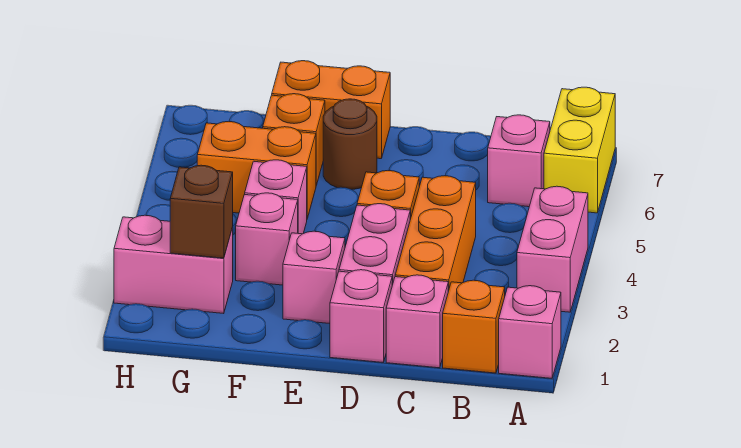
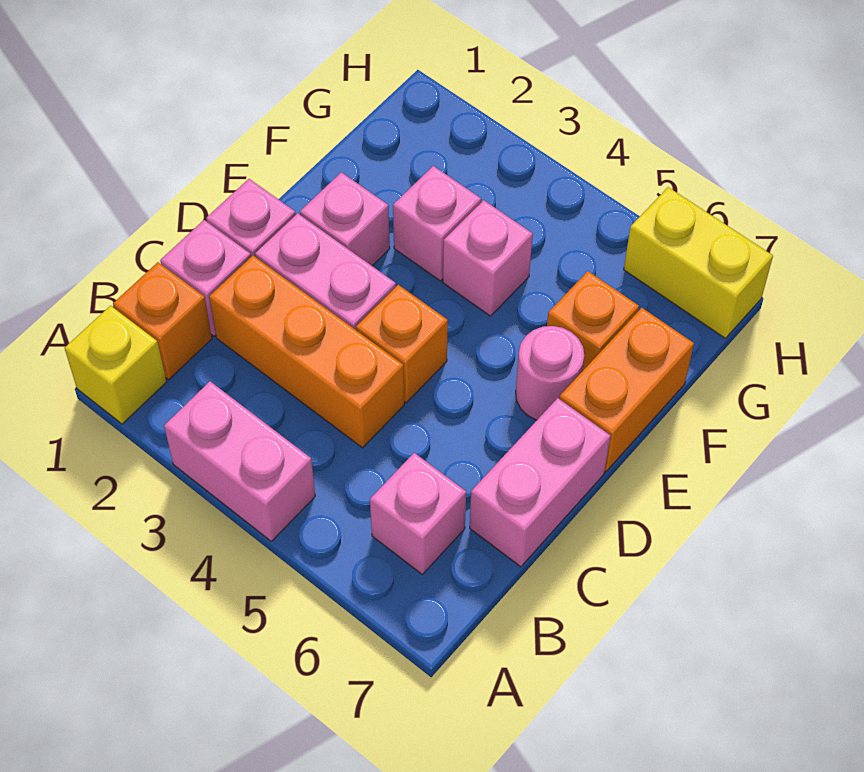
pink 1x1 brick [499,286,561,378] -> yellow 1x1 brick [65,306,166,424]
yellow 1x2 brick [544,87,615,213] -> yellow 1x2 brick moved to [624,187,773,338]
brown 1x1 round brick [323,99,377,189] -> pink 1x1 round brick [516,326,584,420]
orange 1x2 brick [197,121,316,218] -> none
pink 1x2 brick [114,215,233,314] -> pink 1x2 brick moved to [470,398,610,567]
brown 1x1 brick [170,165,233,258] -> none

